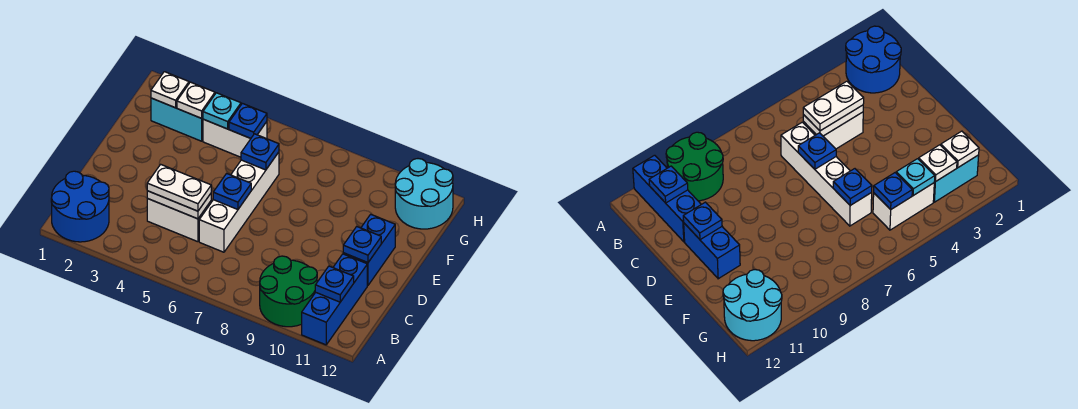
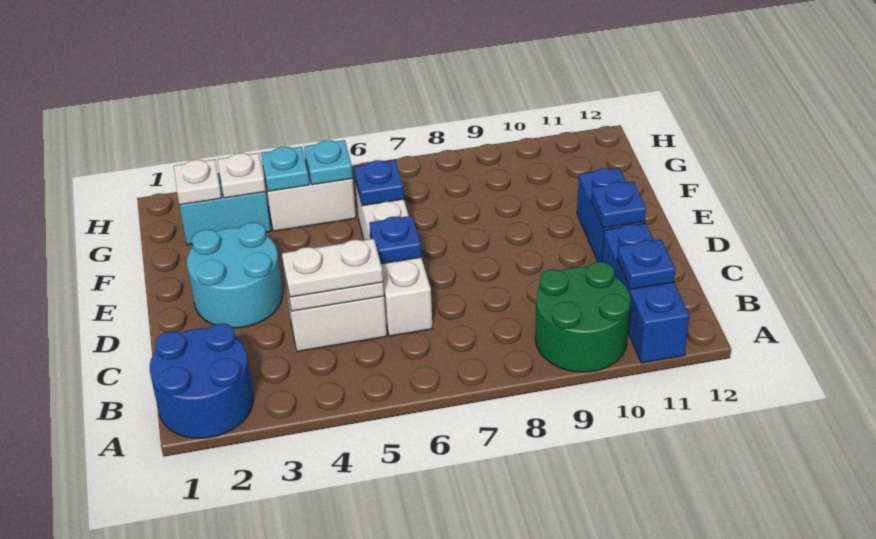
blue 1x1 plate [229,103,267,138] -> cyan 1x1 plate [304,140,353,185]
cyan 2x2 round brick [395,159,453,229] -> cyan 2x2 round brick moved to [187,222,283,328]

